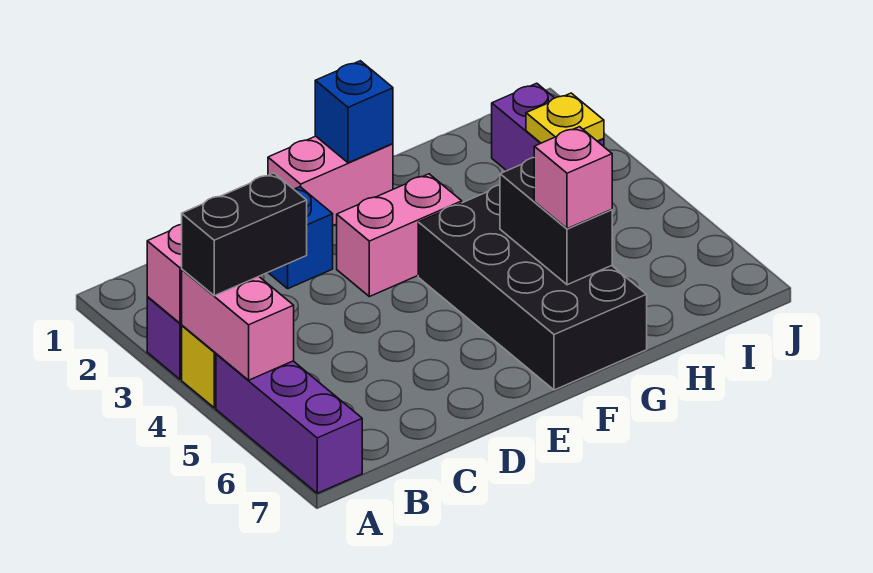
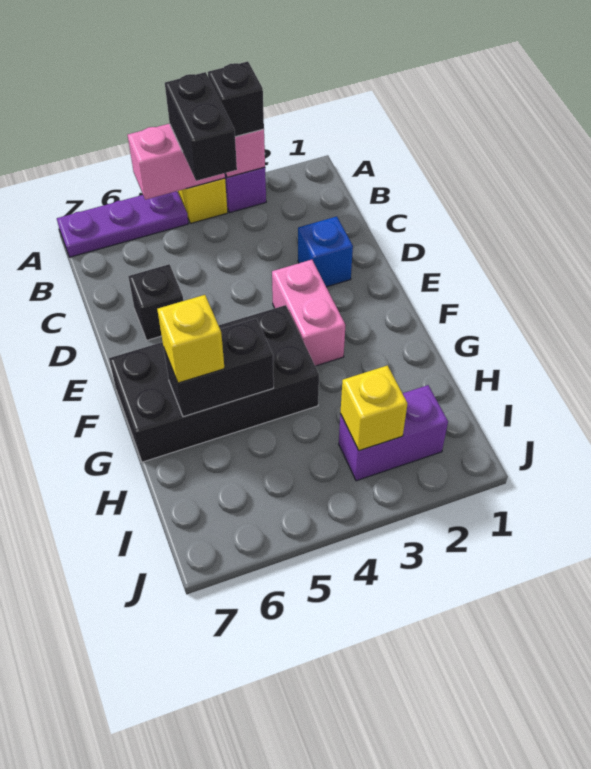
none -> black 1x1 brick [208,62,264,137]
purple 1x3 brick [216,354,362,493] -> purple 1x3 plate [57,191,188,257]
none -> black 1x1 brick [128,264,183,340]
pink 1x2 brick [268,136,393,225] -> none
blue 1x1 brick [315,61,393,163] -> none
pink 1x1 brick [534,127,612,229] -> yellow 1x1 brick [157,295,225,383]
yellow 1x1 plate [526,93,604,143] -> yellow 1x1 brick [340,365,407,451]

